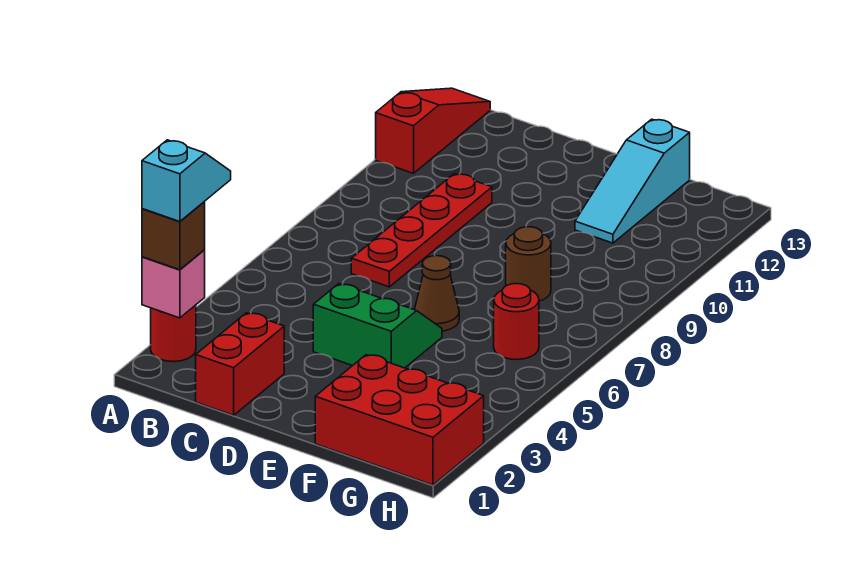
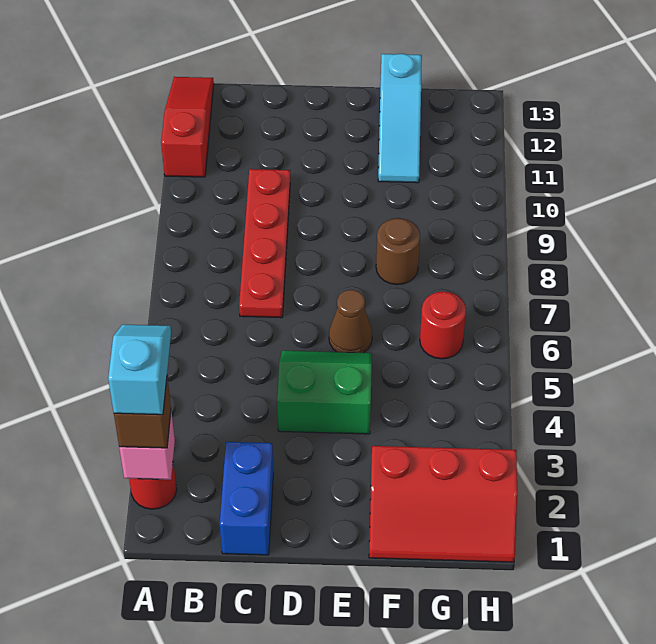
red 1x2 brick [196,313,284,415] -> blue 1x2 brick [220,442,274,555]
red 2x3 brick [315,355,484,485] -> red 2x3 slope [369,446,517,562]

